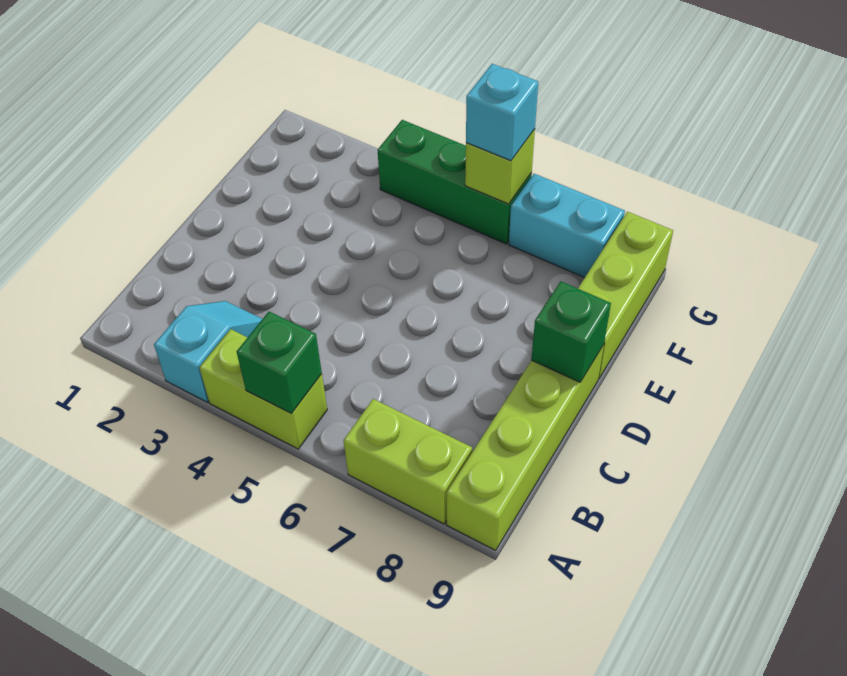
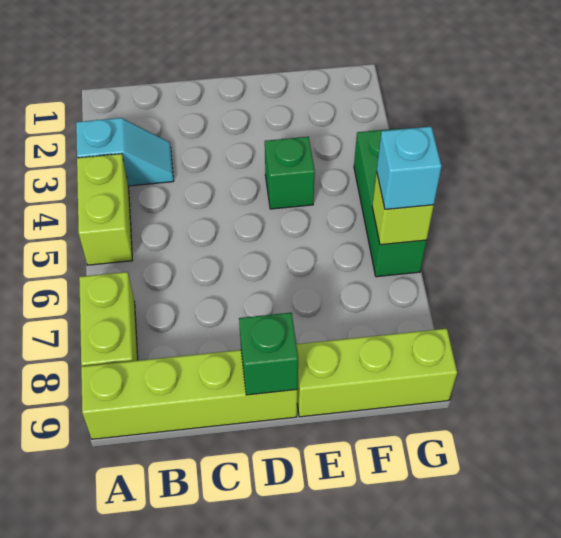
green 1x1 brick [237,312,322,414] -> green 1x1 brick moved to [265,137,315,209]
cyan 1x2 brick [509,174,625,278] -> none

